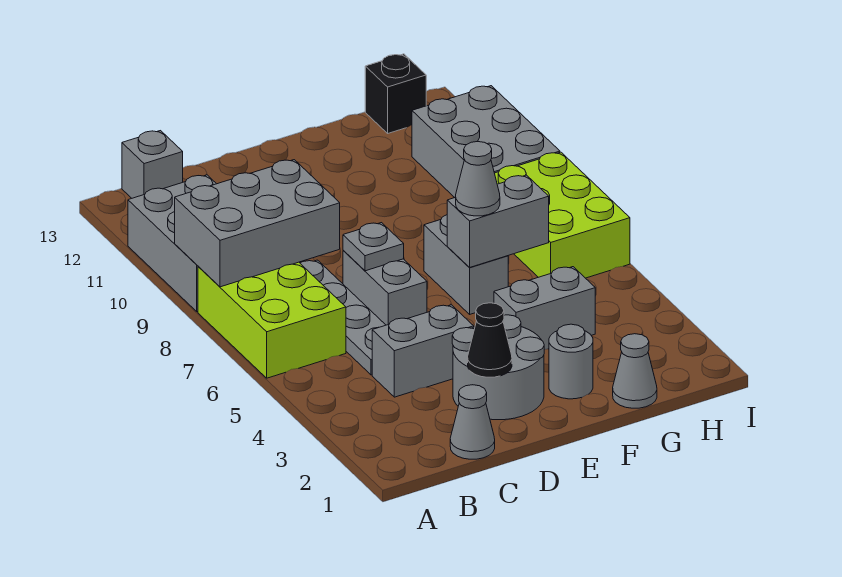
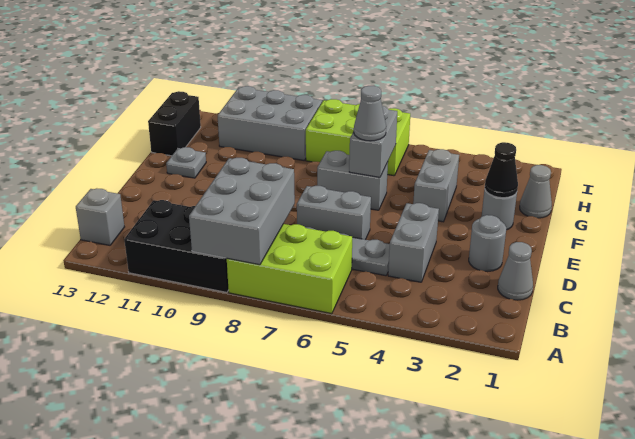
grey 2x3 brick [128,175,216,312] -> black 2x3 brick [124,200,229,292]
grey 2x2 round brick [452,315,544,420] -> grey 1x1 round brick [469,215,506,272]
black 1x1 cone [468,303,512,377] -> black 1x1 cone moved to [485,142,518,198]
grey 1x1 plate [343,223,404,271] -> grey 1x1 plate moved to [166,147,206,178]
black 1x1 brick [365,54,426,133] -> black 1x2 brick [148,91,201,156]

